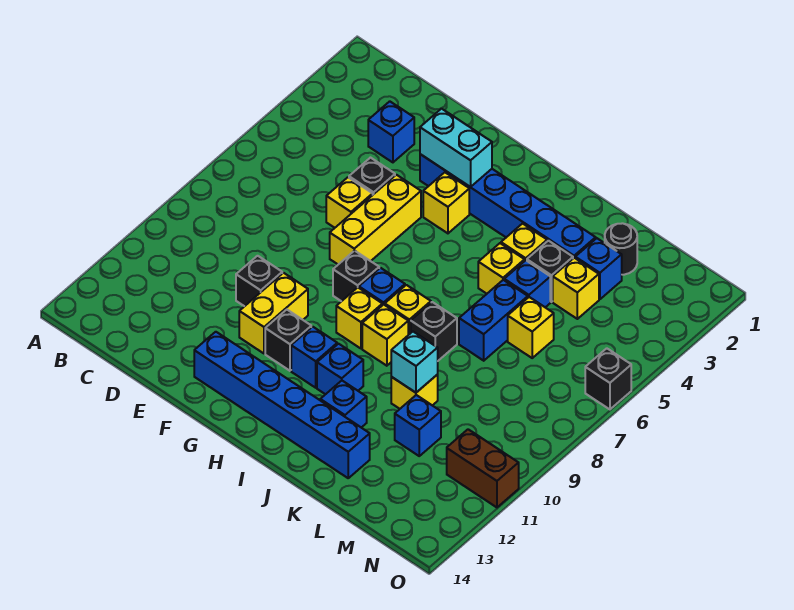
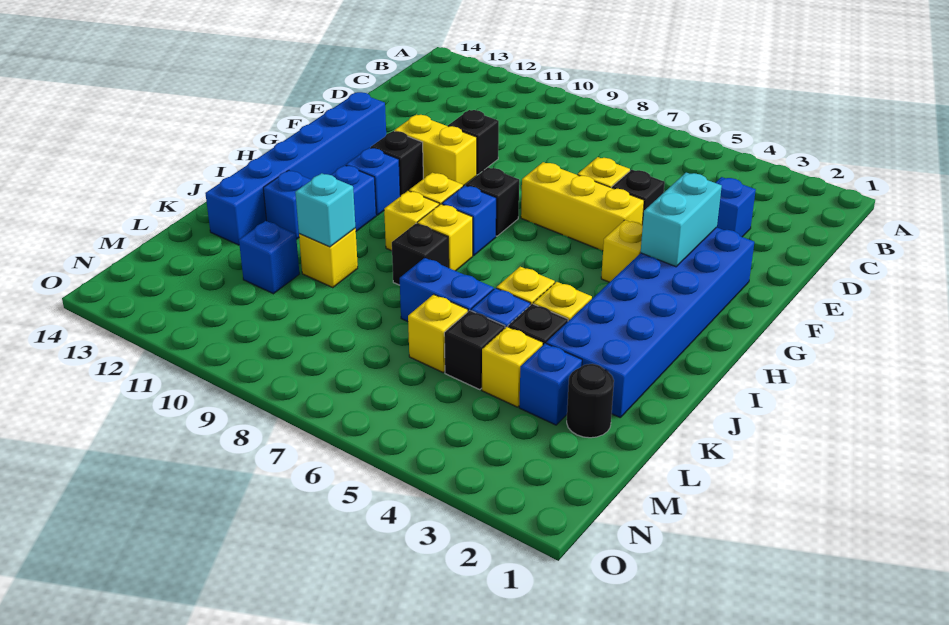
blue 1x6 brick [420,154,596,258] -> blue 2x6 brick [546,227,754,417]
brown 1x2 brick [447,429,519,507] -> none
black 1x1 brick [585,348,631,409] -> black 1x1 brick moved to [444,310,505,390]

